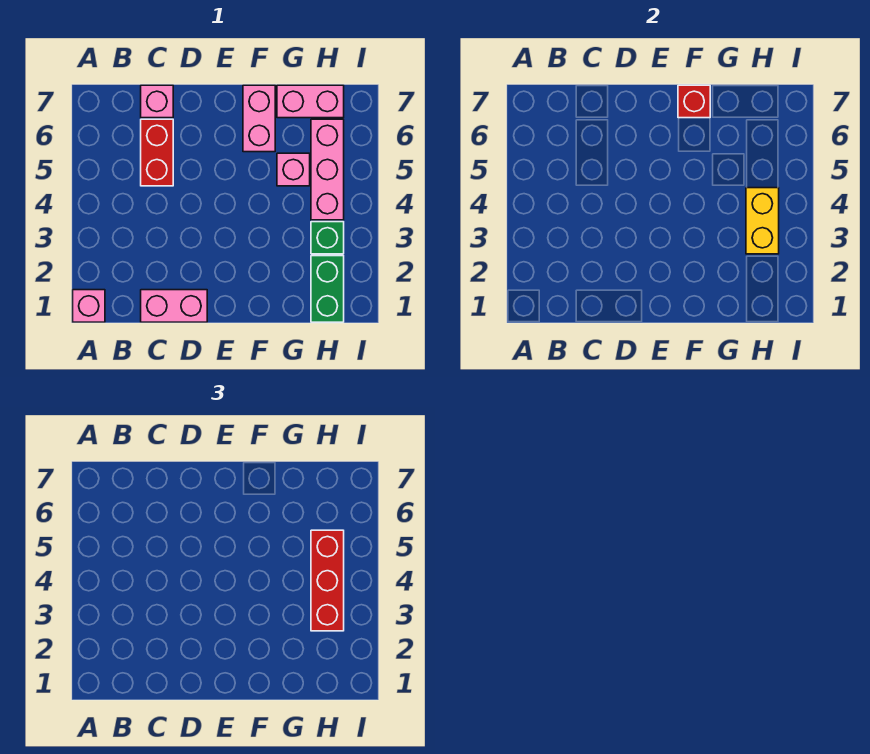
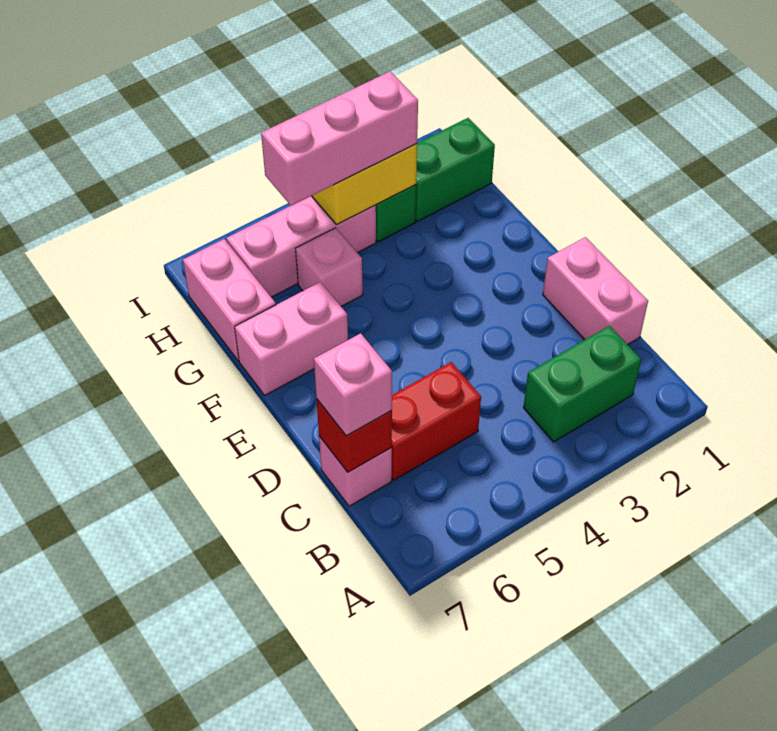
pink 1x1 brick [73,290,105,322] -> pink 1x1 brick moved to [314,333,392,436]
none -> green 1x2 brick [523,326,641,442]
red 1x1 brick [678,85,710,118] -> red 1x1 brick moved to [317,400,392,472]
red 1x3 brick [311,530,344,631] -> pink 1x3 brick [261,71,418,206]

